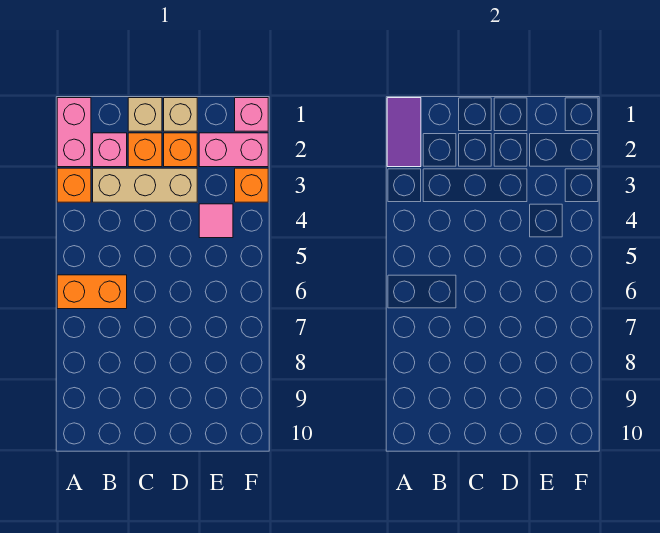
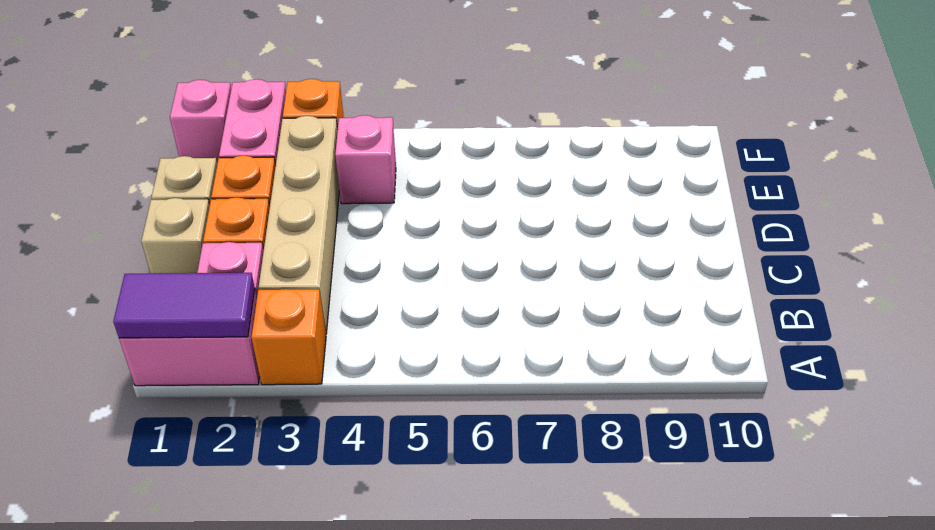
orange 1x2 brick [57,275,127,309] -> none
tan 1x3 brick [93,168,197,202] -> tan 1x4 brick [259,116,339,333]
pink 1x1 tile [199,204,233,238] -> pink 1x1 brick [335,115,396,204]

